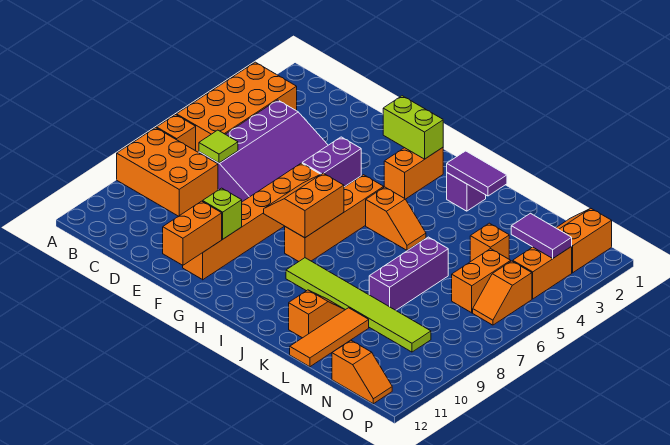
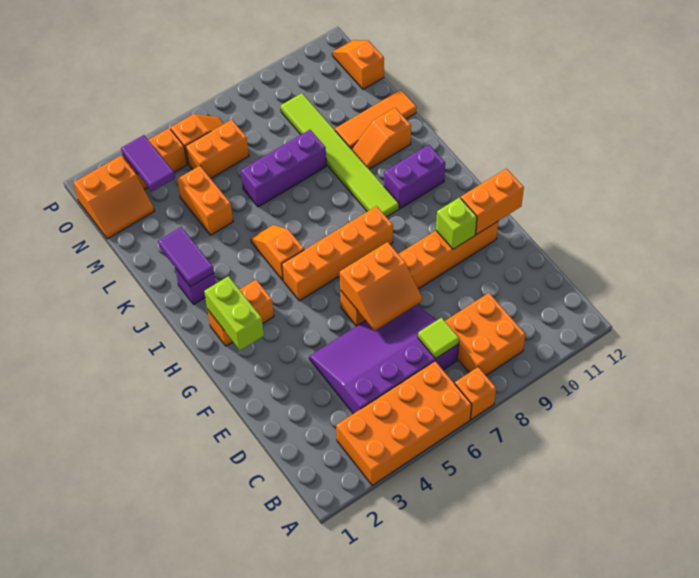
orange 2x3 brick [117,128,218,216] -> orange 2x2 brick [445,293,525,375]
purple 1x2 brick [302,137,361,187] -> purple 1x2 brick moved to [384,145,445,209]
orange 2x2 slope [264,173,344,238] -> orange 2x2 slope moved to [340,242,422,331]
orange 1x1 brick [470,223,509,262] -> orange 1x2 brick [177,166,233,235]

